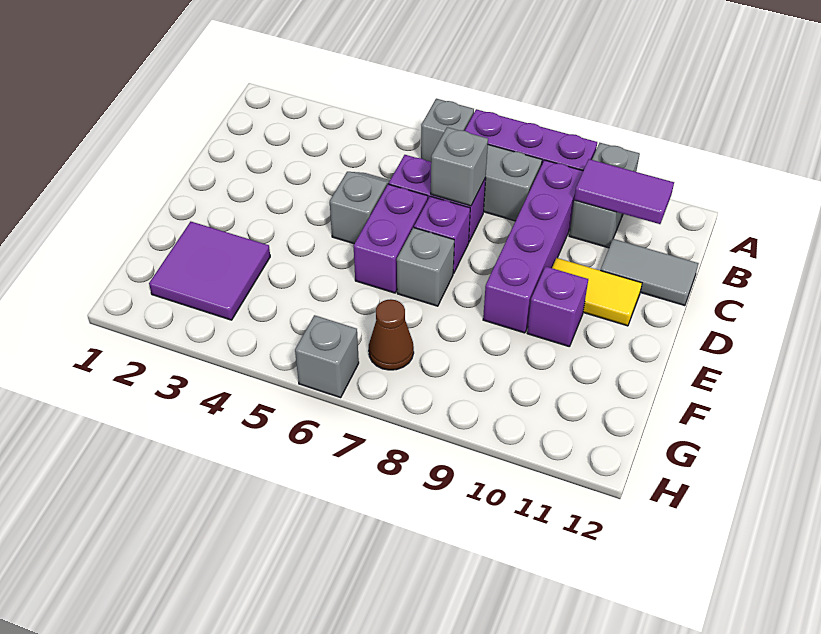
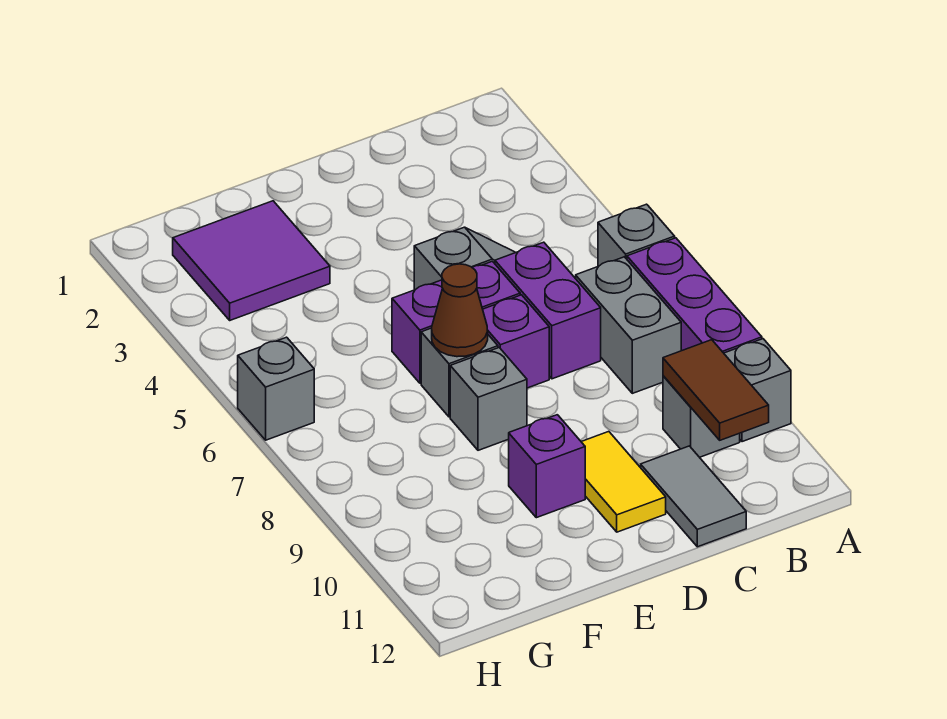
purple 1x4 brick [483,160,583,333] -> none
purple 1x2 tile [574,159,674,224] -> brown 1x2 tile [663,340,769,440]
grey 1x1 brick [431,127,488,206] -> grey 1x1 brick moved to [450,348,527,450]
brown 1x1 cone [369,299,414,370] -> brown 1x1 cone moved to [432,264,488,357]

